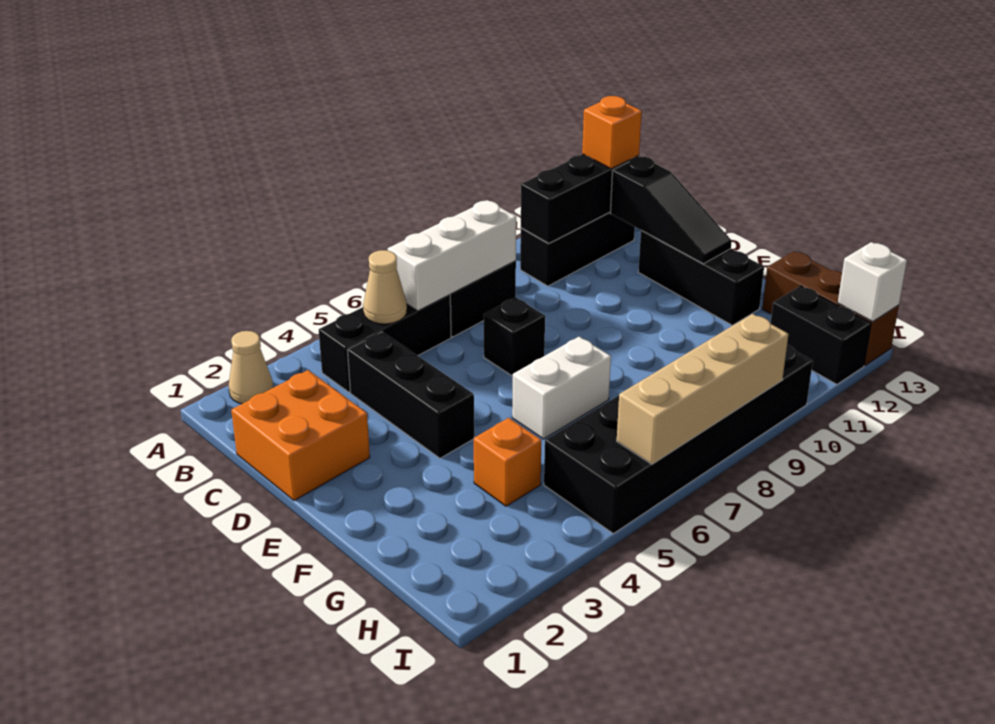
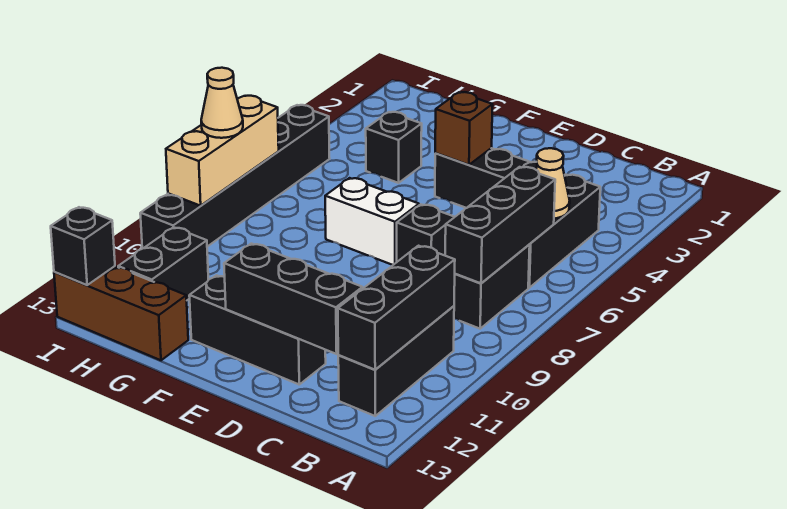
tan 1x1 cone [229,331,273,404] -> tan 1x1 cone moved to [201,68,243,138]
white 1x3 brick [388,200,516,311] -> black 1x3 brick [445,167,555,283]
orange 1x1 brick [582,96,642,169] -> none
orange 2x2 brick [231,370,370,500] -> none
black 1x3 slope [610,156,732,264] -> black 1x3 brick [224,244,362,354]
none -> brown 1x1 brick [435,92,493,165]
white 1x2 brick [512,337,611,439] -> white 1x2 brick turned to [325,178,419,265]
orange 1x1 brick [474,418,541,506] -> black 1x1 brick [366,112,422,183]
black 2x6 brick [544,345,813,534] -> black 1x6 brick [140,105,330,249]
black 1x2 brick [771,286,871,384] -> black 1x2 brick turned to [118,227,208,300]
tan 1x4 brick [617,314,788,464] -> tan 1x3 brick [166,96,279,206]
white 1x1 brick [838,242,907,322] -> black 1x1 brick [51,207,115,285]

